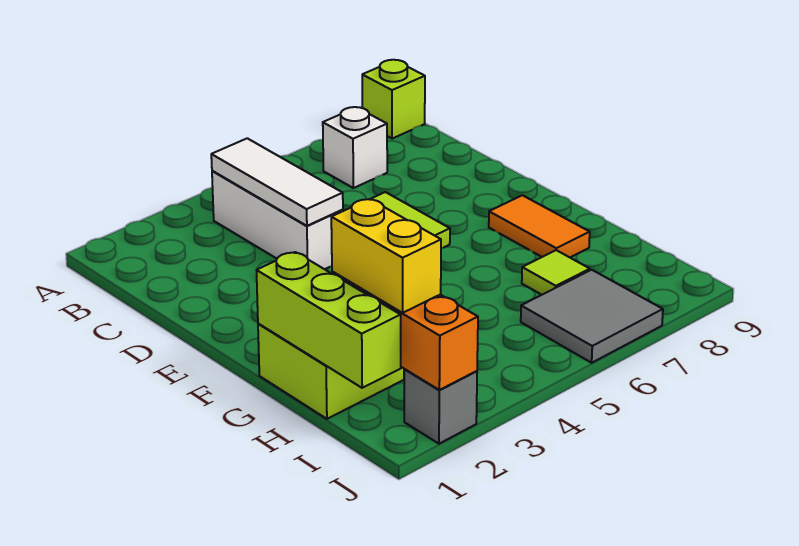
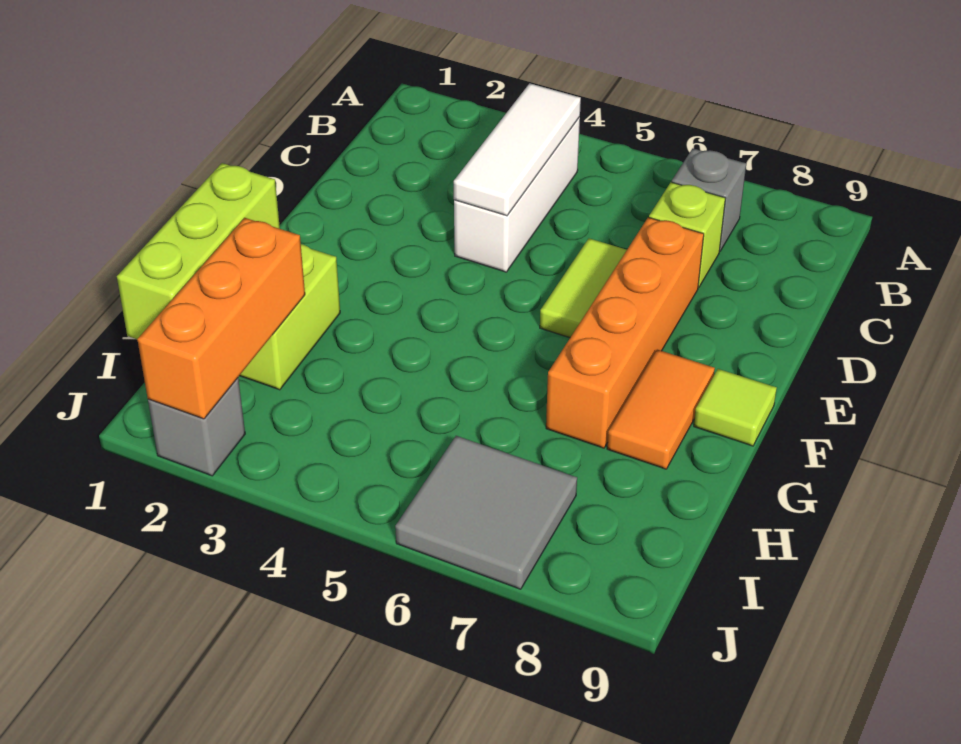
lime 1x1 brick [362,60,425,139] -> lime 1x1 brick moved to [649,182,726,288]
white 1x1 brick [323,107,387,188] -> grey 1x1 brick [672,149,746,252]
none -> orange 1x4 brick [546,217,704,448]
yellow 1x2 brick [331,199,441,313] -> none
lime 1x1 tile [522,250,590,295] -> lime 1x1 tile moved to [694,369,777,446]

